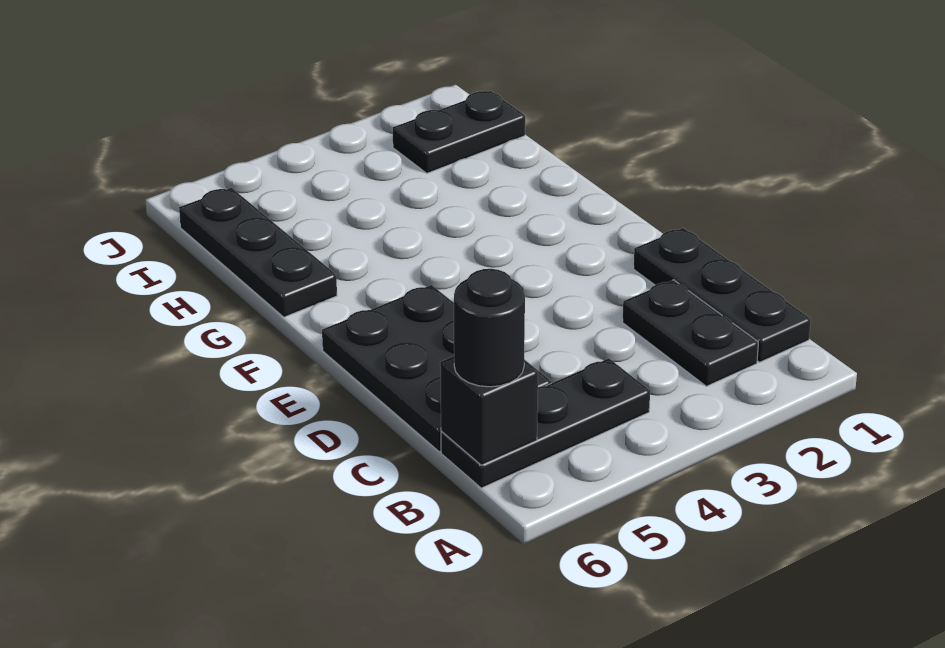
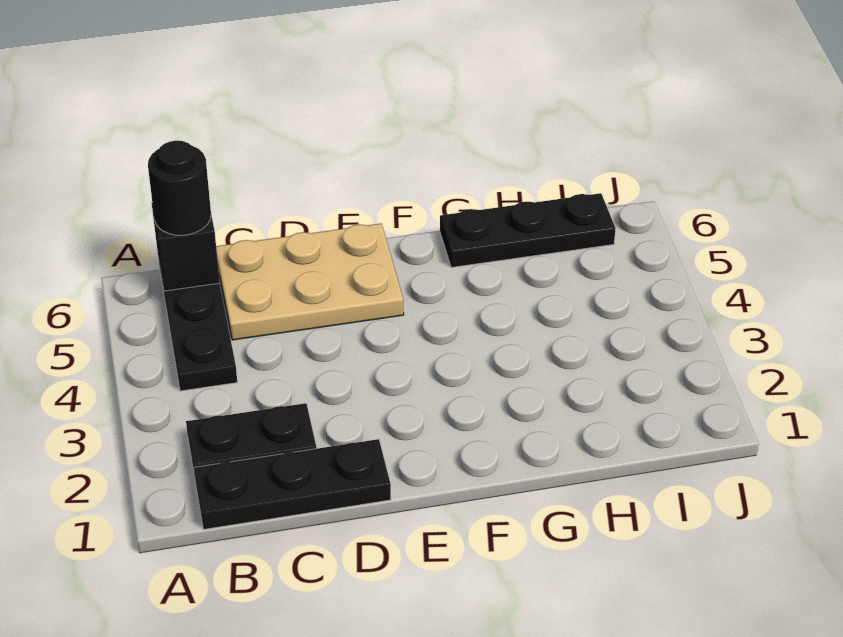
black 2x3 plate [322,285,551,452] -> tan 2x3 plate [216,223,404,340]
black 1x2 plate [393,91,525,173] -> none

